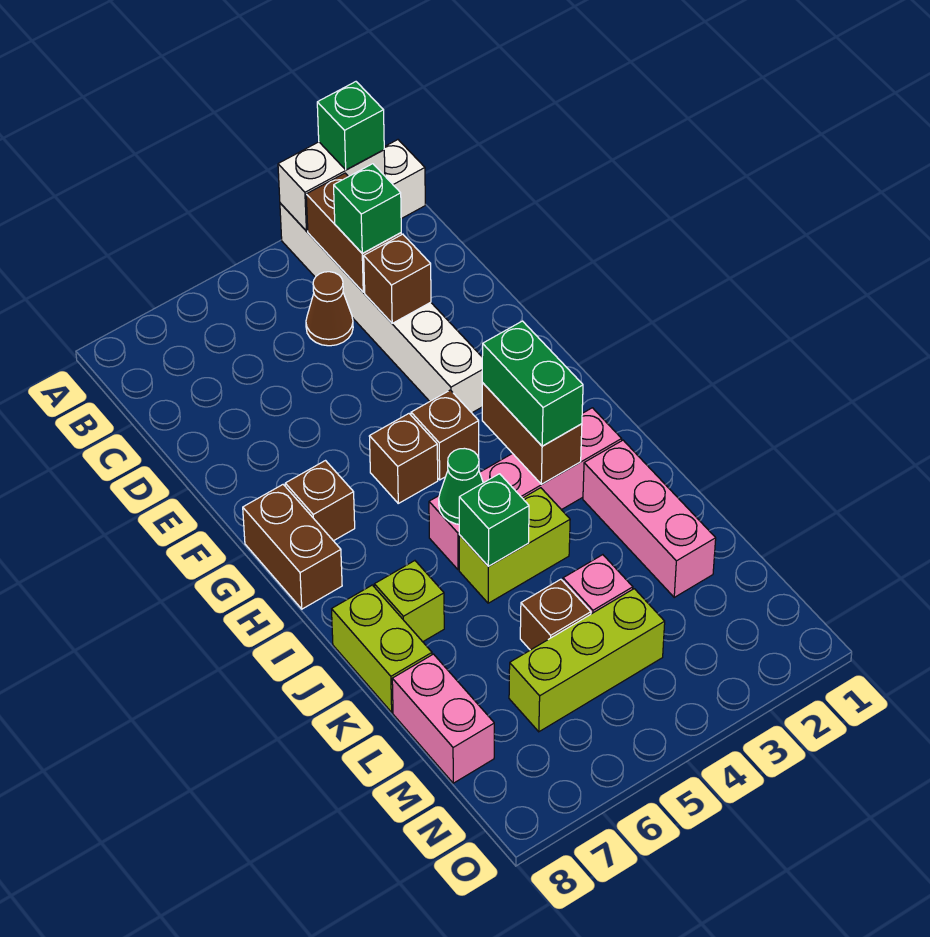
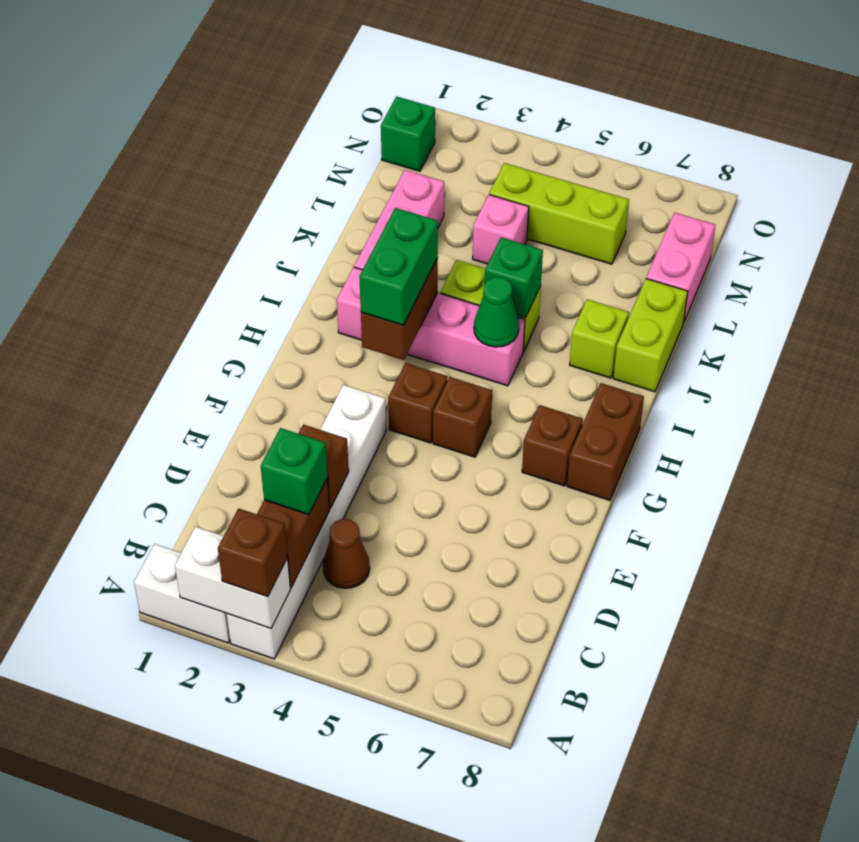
green 1x1 brick [317,82,384,170] -> green 1x1 brick moved to [381,97,435,171]
brown 1x1 brick [520,579,591,650] -> brown 1x1 brick moved to [218,508,288,597]

